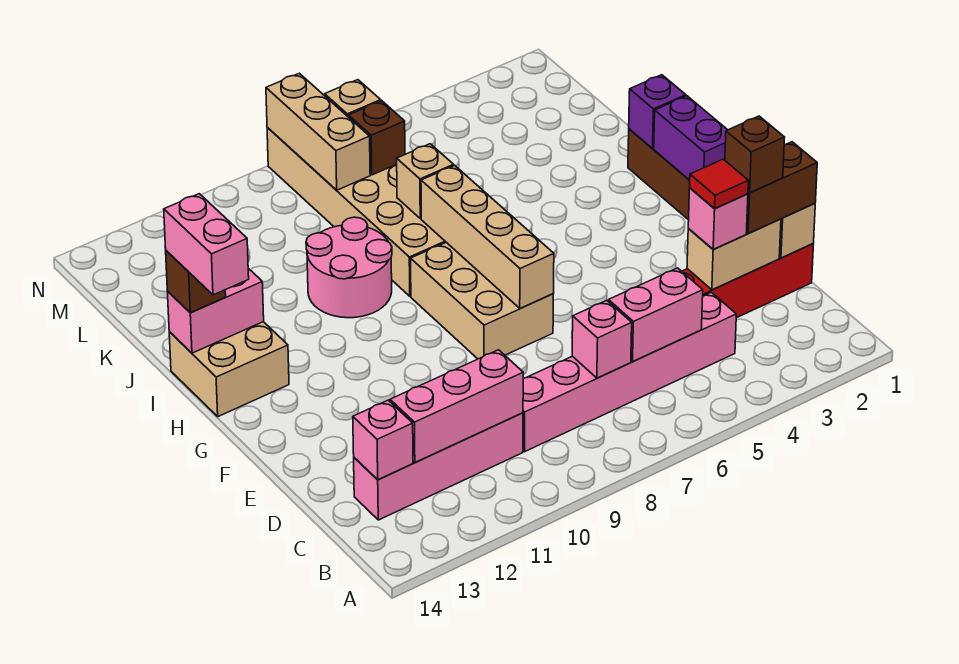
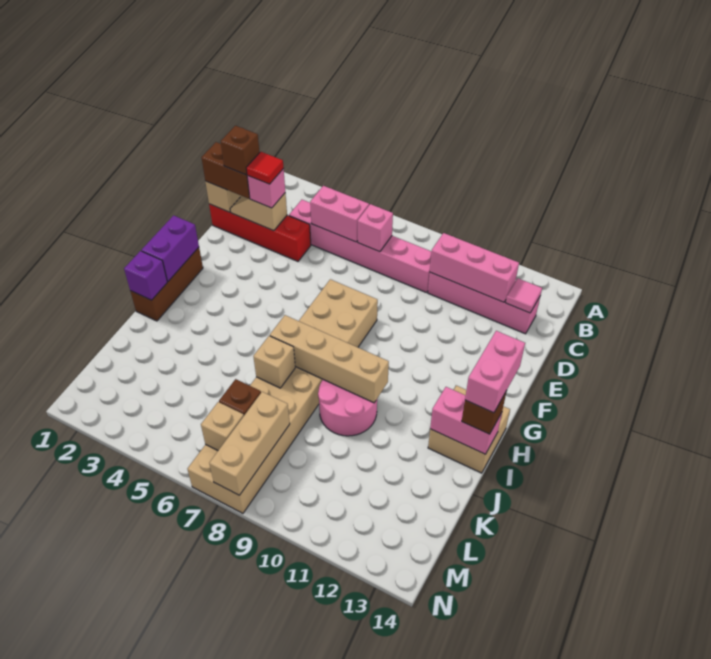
pink 1x1 brick [353,400,413,480] -> pink 1x1 tile [506,278,542,313]
tan 1x2 brick [687,219,781,290] -> tan 1x2 slope [230,193,287,231]
tan 1x4 brick [421,165,554,308] -> tan 1x4 brick turned to [270,315,389,403]

